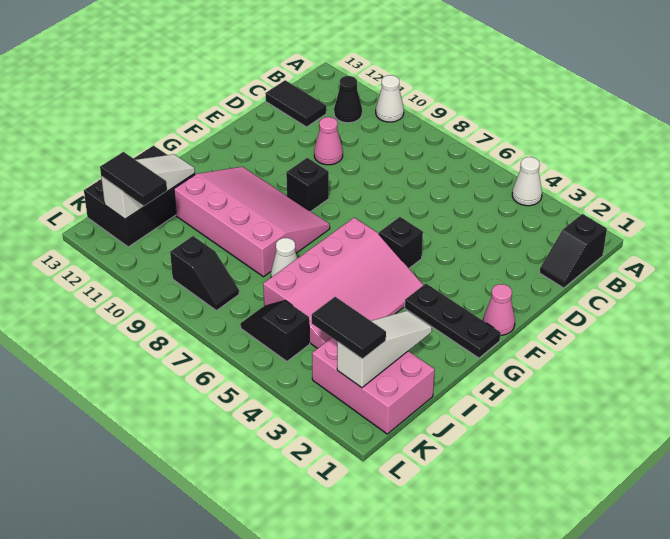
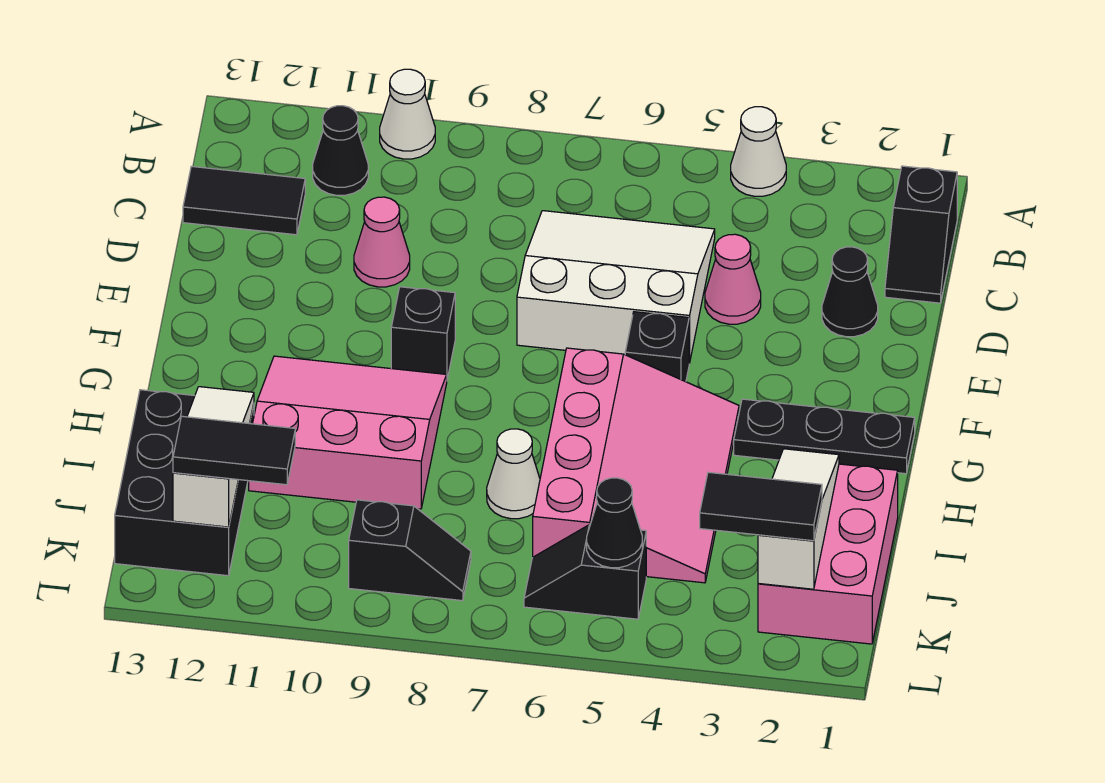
none -> white 3x3 slope [517,211,715,363]
none -> black 1x1 cone [822,247,878,337]
pink 1x1 cone [483,284,515,335] -> pink 1x1 cone moved to [705,234,761,324]
pink 3x4 slope [174,167,330,277] -> pink 3x3 slope [249,356,447,509]
pink 2x3 brick [312,338,435,434] -> pink 2x3 brick turned to [758,464,898,644]
none -> black 1x1 cone [587,478,642,568]

